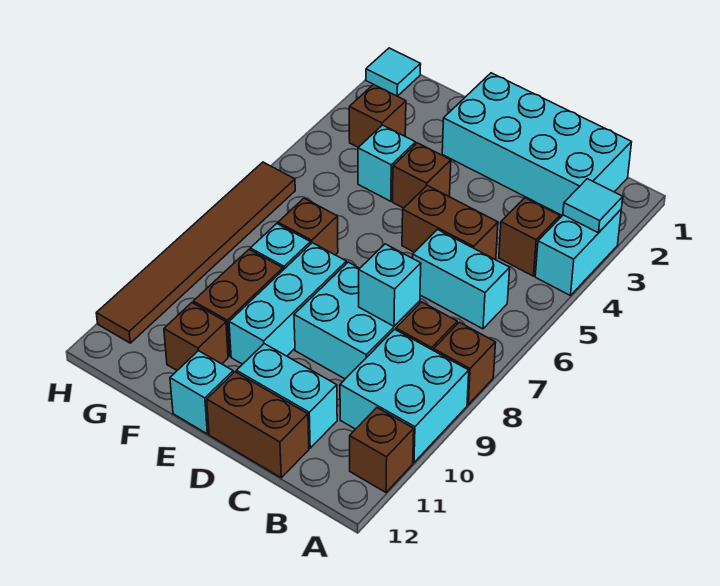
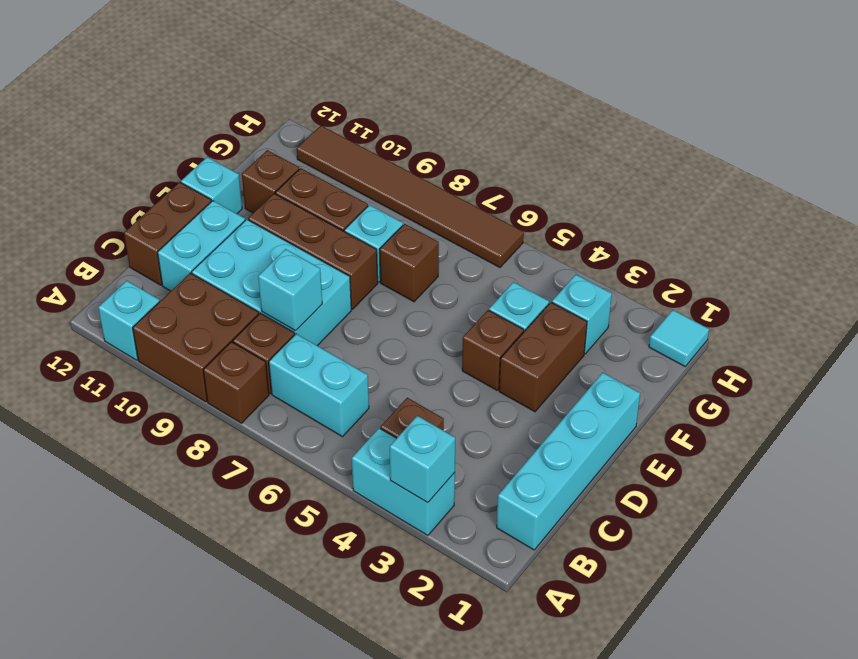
cyan 1x1 tile [563,179,623,233] -> cyan 1x1 brick [390,416,455,503]
cyan 2x2 brick [340,329,469,463] -> brown 2x2 brick [133,273,259,402]
brown 1x1 brick [350,408,414,492] -> cyan 1x1 brick [98,281,160,360]
cyan 2x4 brick [442,73,632,216] -> cyan 1x4 brick [497,373,640,550]
cyan 1x2 brick [413,230,510,329] -> cyan 1x2 brick turned to [269,334,369,437]
brown 1x2 brick [402,185,498,259] -> brown 1x2 brick moved to [499,302,587,412]
cyan 2x2 brick [294,262,420,379] -> cyan 2x3 brick [192,220,351,346]
cyan 1x3 brick [229,243,346,364] -> brown 1x3 brick [248,194,378,309]
brown 1x1 brick [349,84,406,147] -> cyan 1x1 brick [552,275,612,354]

